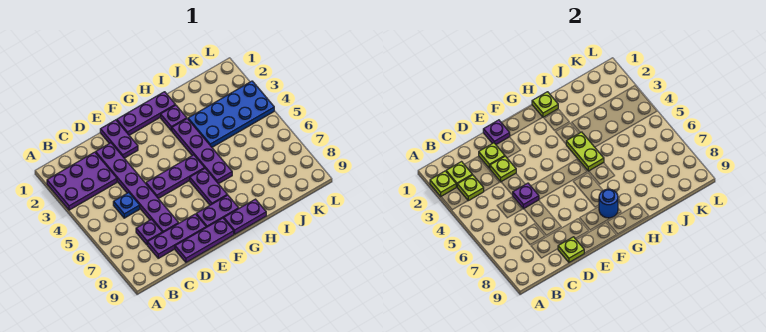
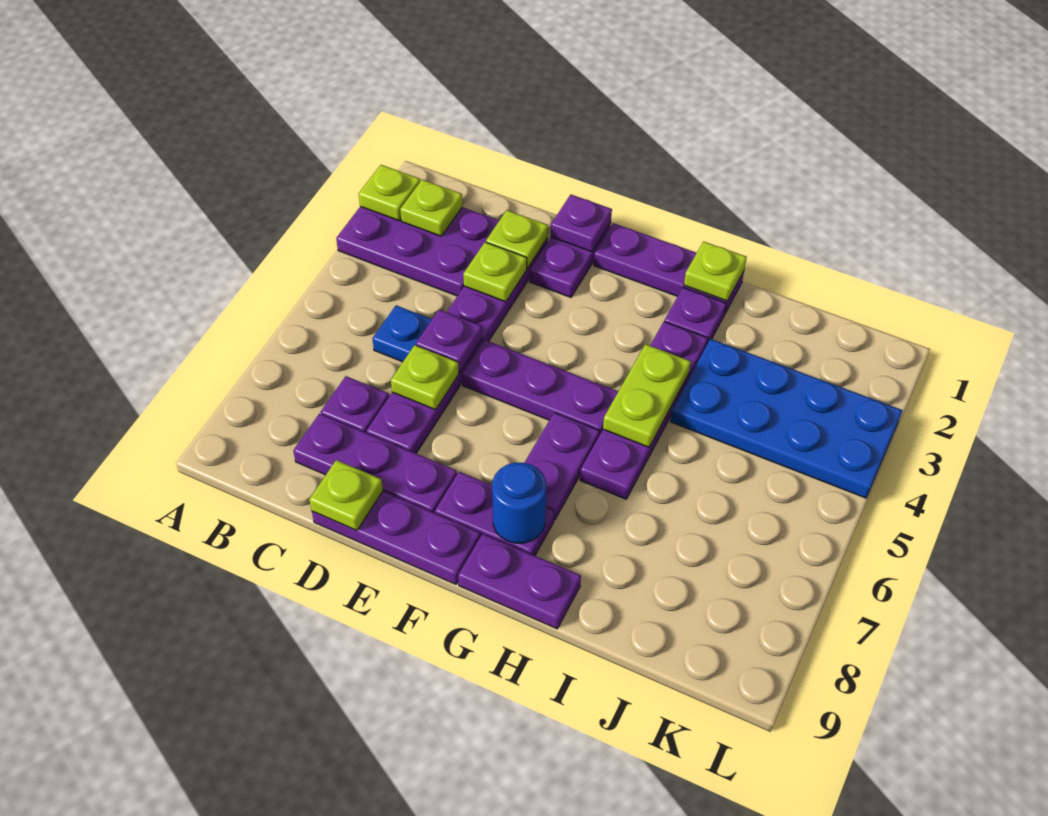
lime 1x1 plate [457,175,484,201] -> lime 1x1 plate moved to [391,345,459,410]

